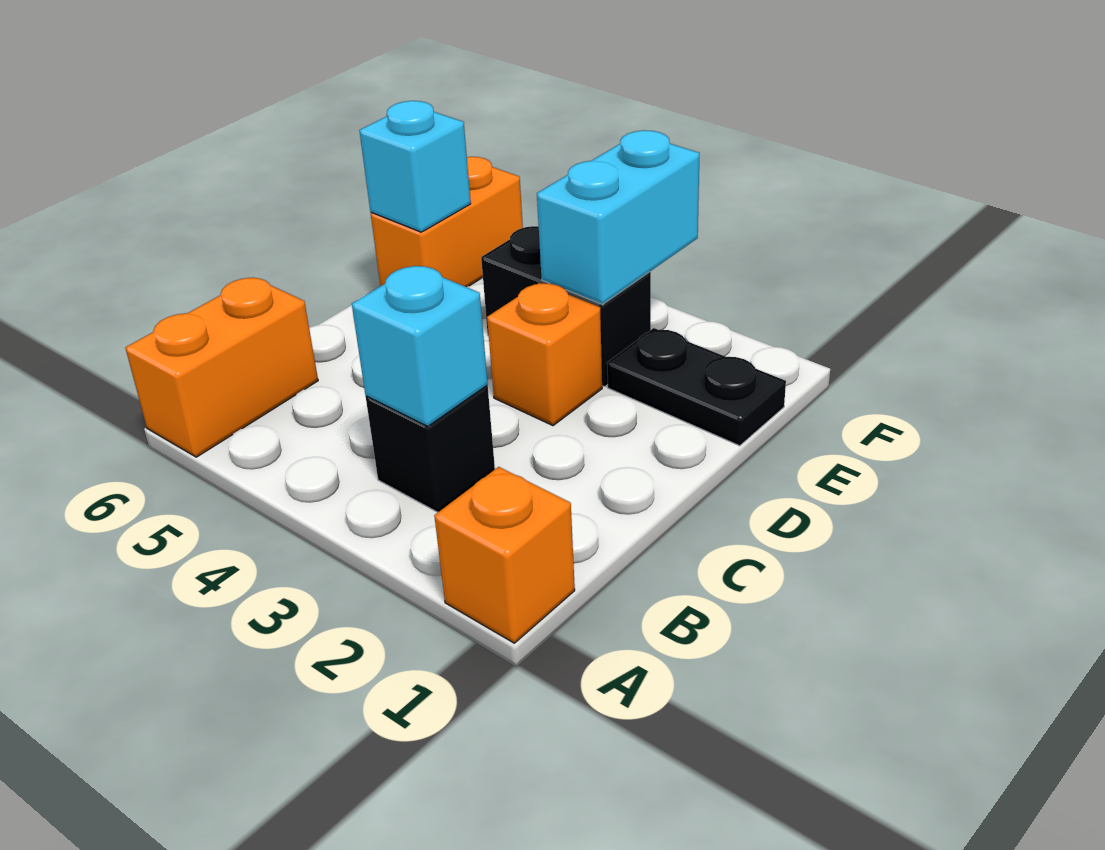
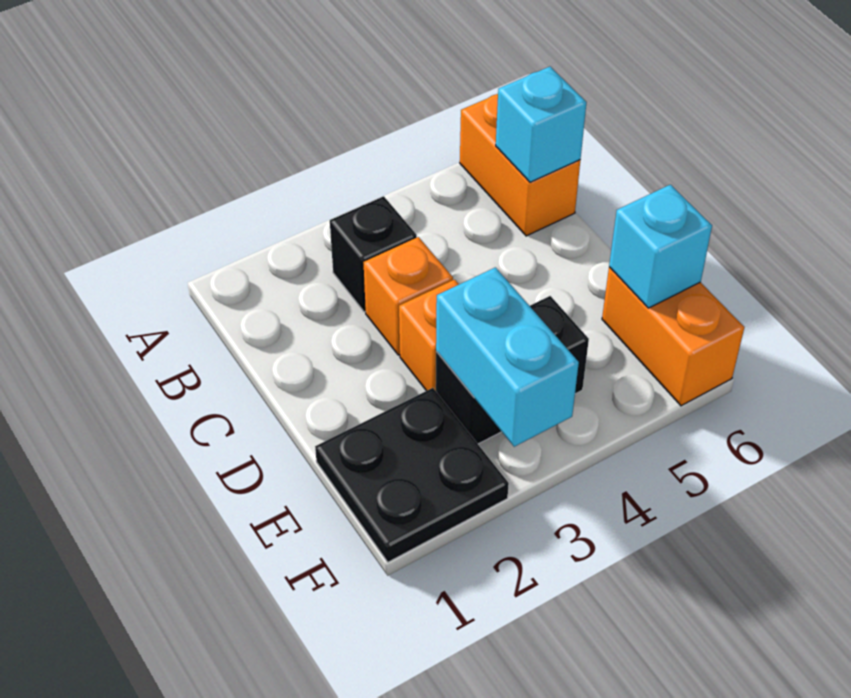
orange 1x1 brick [434,467,575,643] -> orange 1x1 brick moved to [363,237,453,355]
cyan 1x1 brick [352,266,488,426] -> cyan 1x1 brick moved to [496,67,587,182]
black 1x2 plate [607,328,786,446] -> black 2x2 plate [315,388,509,562]

